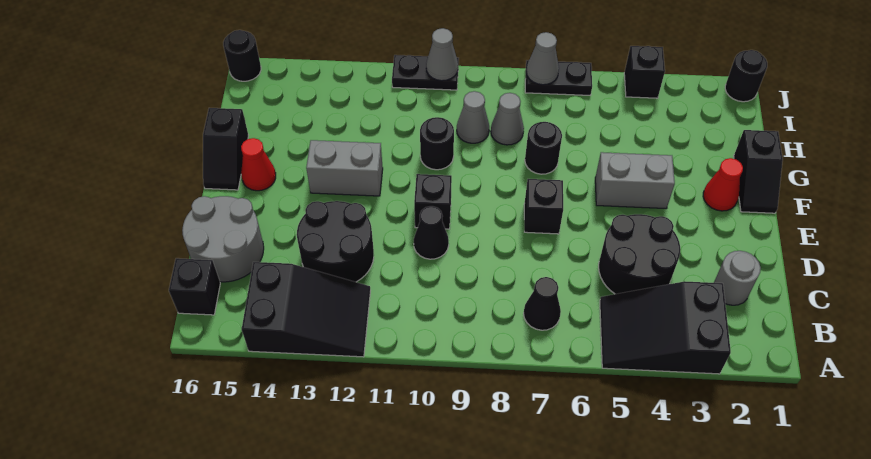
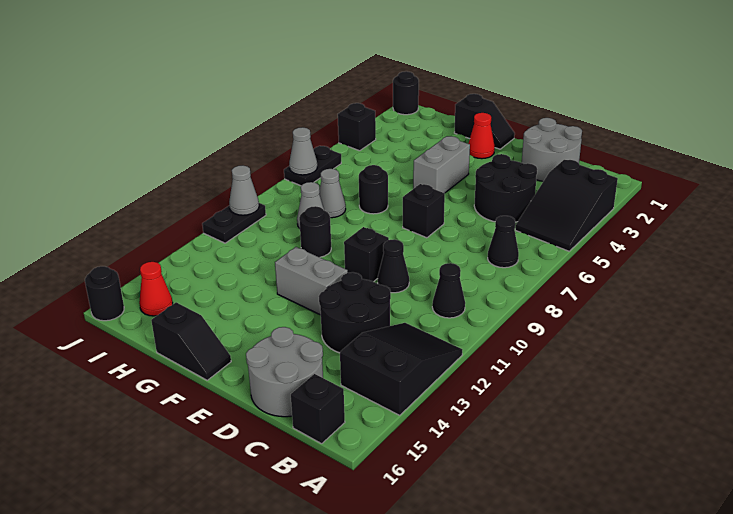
none -> black 1x1 cone [432,263,465,318]
grey 1x1 round brick [714,251,761,305] -> grey 2x2 round brick [522,118,582,182]
grey 1x2 brick [306,140,383,196] -> grey 1x2 brick turned to [275,247,348,315]
red 1x1 cone [241,138,276,191] -> red 1x1 cone moved to [139,262,173,316]

